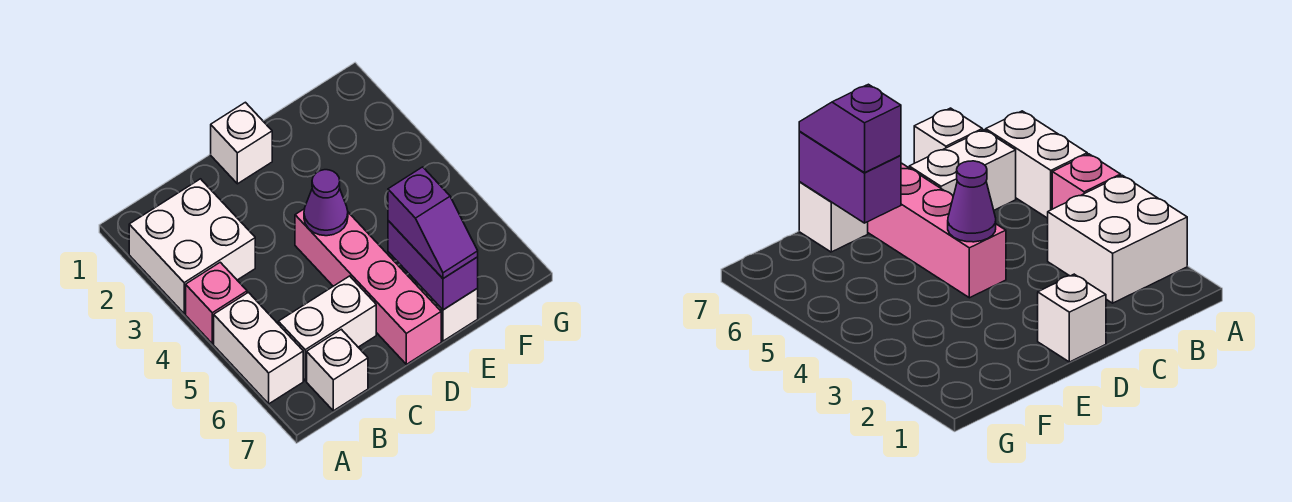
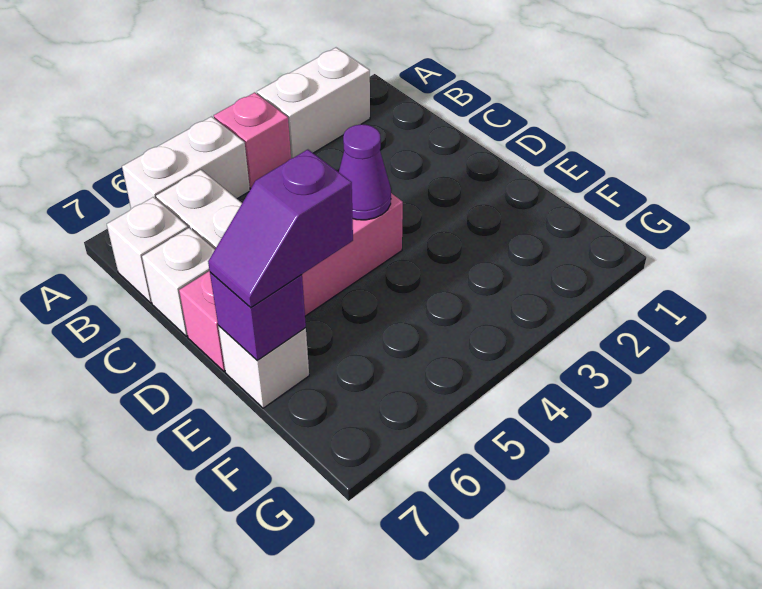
white 2x2 brick [129,179,255,313] -> white 1x2 brick [257,48,370,159]
white 1x1 brick [211,102,272,184] -> white 1x1 brick moved to [142,228,215,336]
purple 1x2 brick [388,221,478,310] -> purple 1x1 brick [210,272,306,360]

